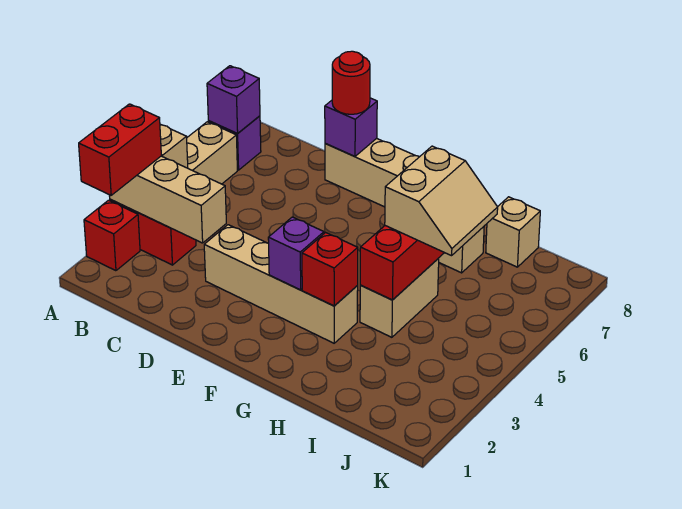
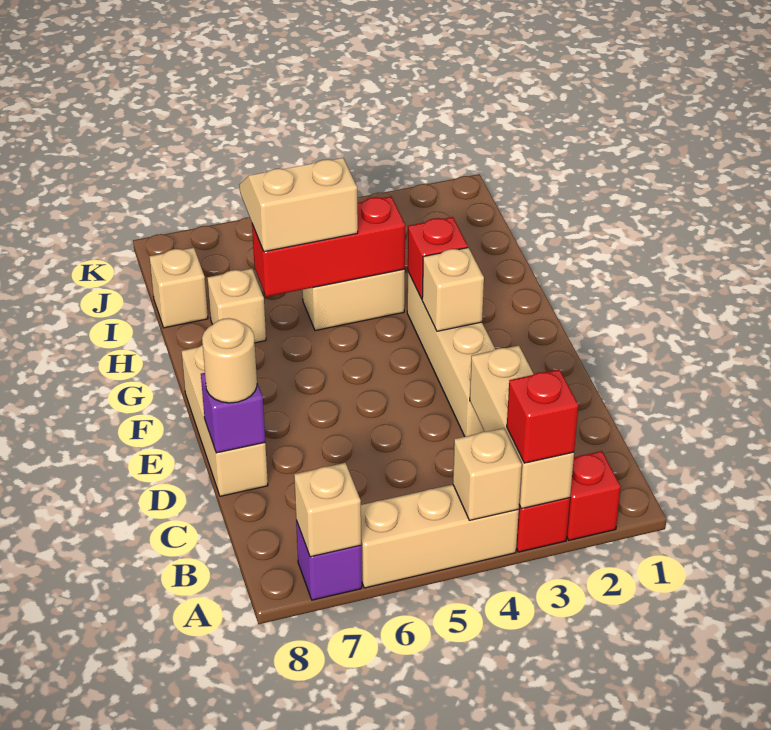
red 1x2 brick [79,104,161,195] -> red 1x1 brick [507,369,578,463]
purple 1x1 brick [207,66,260,134] -> tan 1x1 brick [294,463,361,557]
red 1x1 round brick [332,51,370,114] -> tan 1x1 round brick [202,318,257,403]
purple 1x1 brick [268,217,324,290] -> tan 1x1 brick [422,248,484,331]

